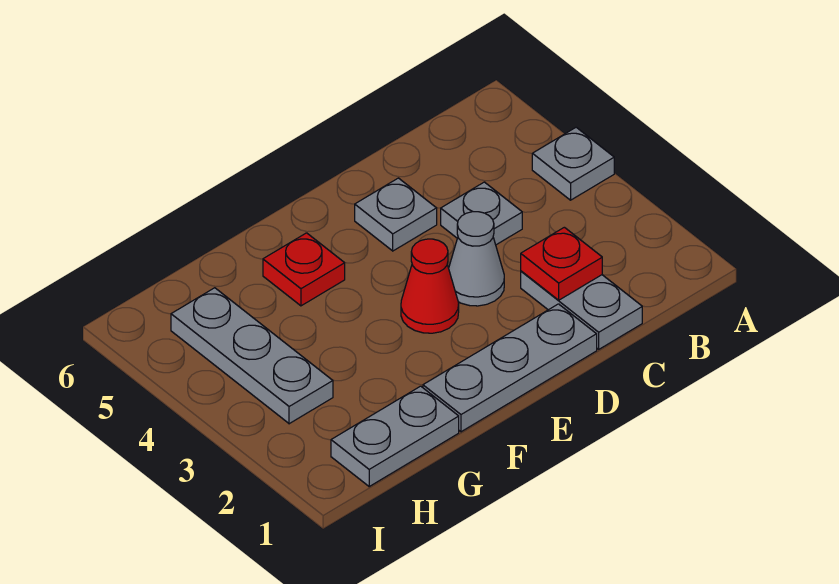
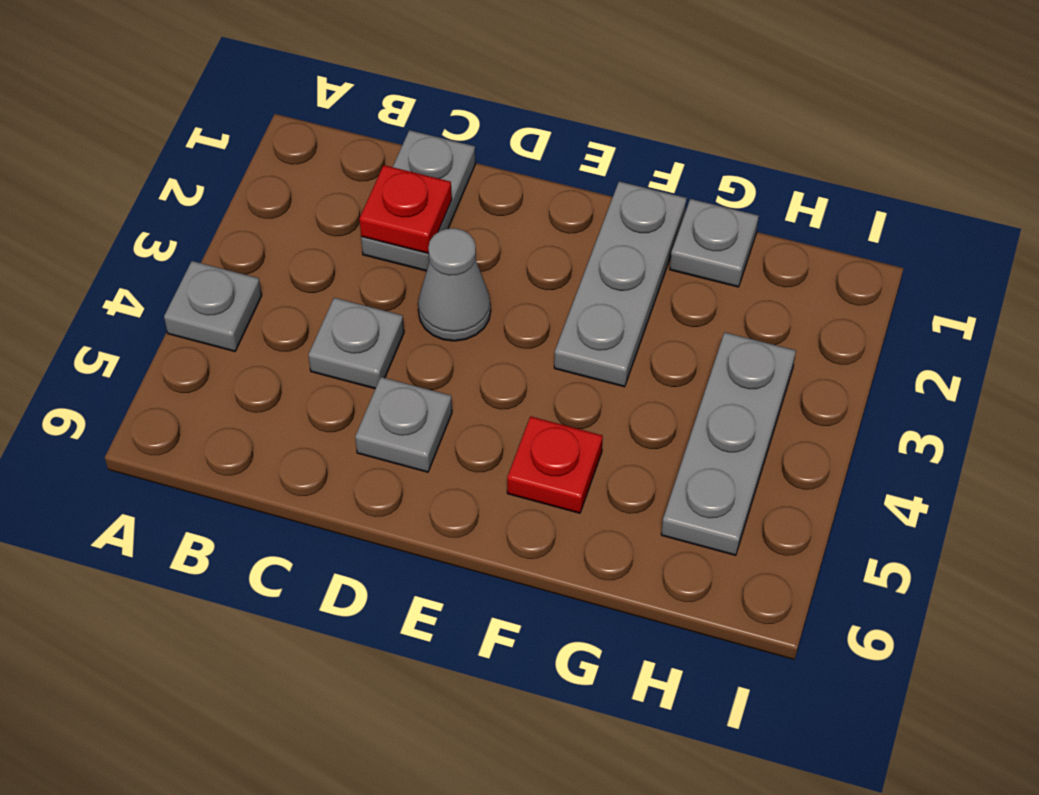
grey 1x3 plate [423,304,597,432] -> grey 1x3 plate turned to [554,181,687,387]
red 1x1 cone [401,239,459,333] -> none
grey 1x2 plate [331,386,459,486] -> grey 1x1 plate [670,199,759,287]

